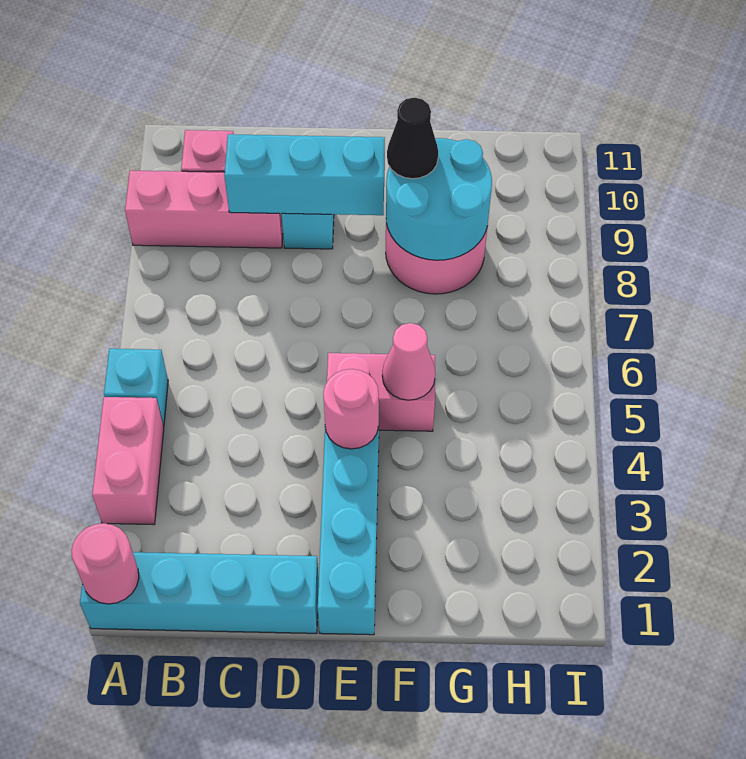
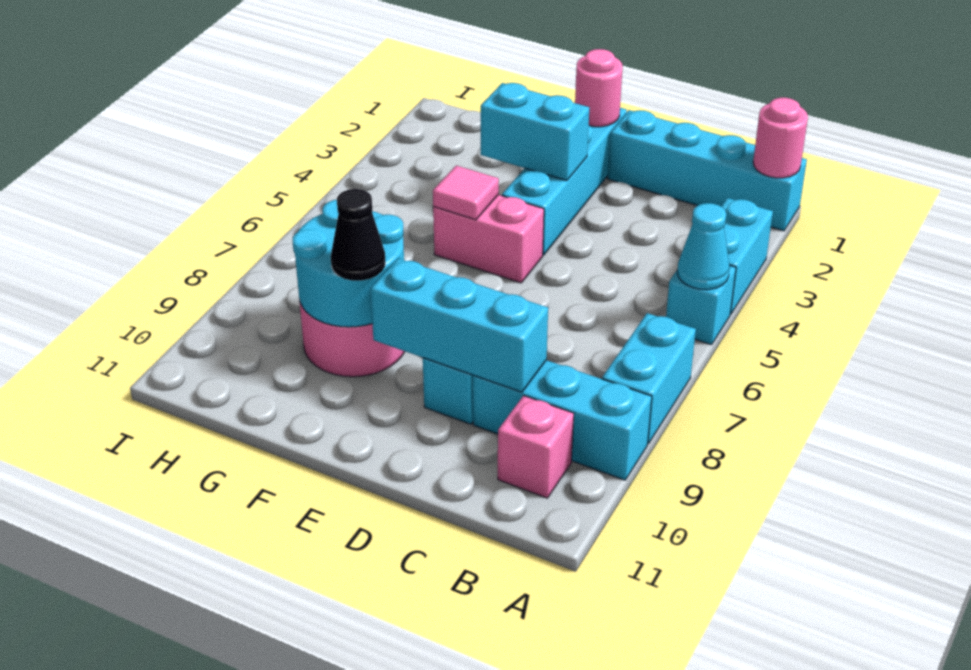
pink 1x2 brick [92,397,164,525] -> cyan 1x2 brick [721,198,773,314]
none -> cyan 1x1 cone [677,203,730,290]
none -> cyan 1x2 brick [602,313,696,444]
pink 1x3 brick [125,170,283,248] -> cyan 1x3 brick [473,360,652,480]
none -> cyan 1x2 brick [481,83,589,180]
pink 1x1 round brick [323,369,379,449] -> pink 1x1 round brick moved to [575,49,623,127]
pink 1x1 cone [382,323,435,400] -> pink 1x1 tile [433,166,499,220]

